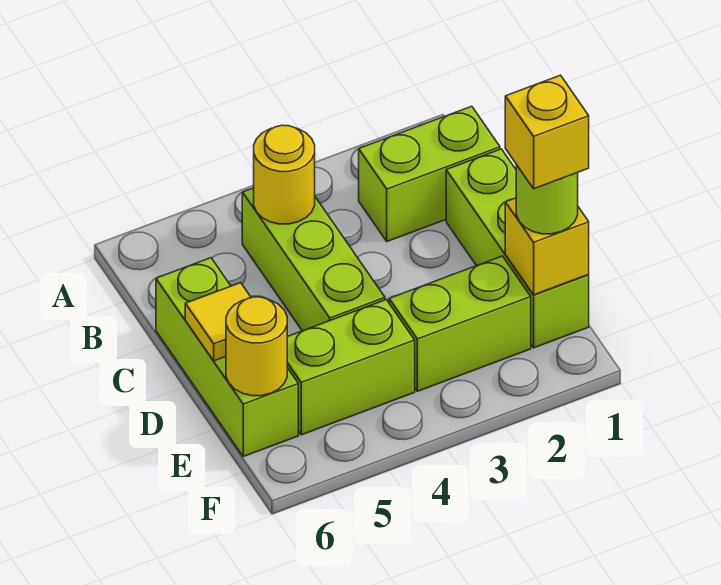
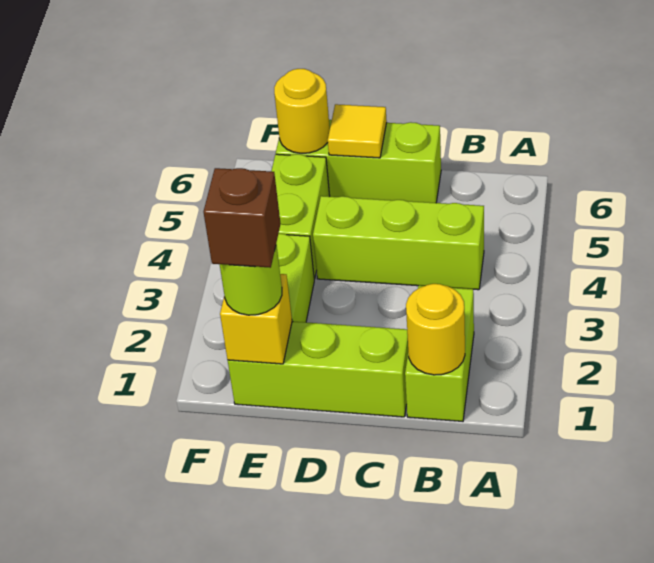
yellow 1x1 round brick [254,125,315,224] -> yellow 1x1 round brick moved to [406,284,465,375]
yellow 1x1 brick [505,75,589,189] -> brown 1x1 brick [204,168,280,268]

